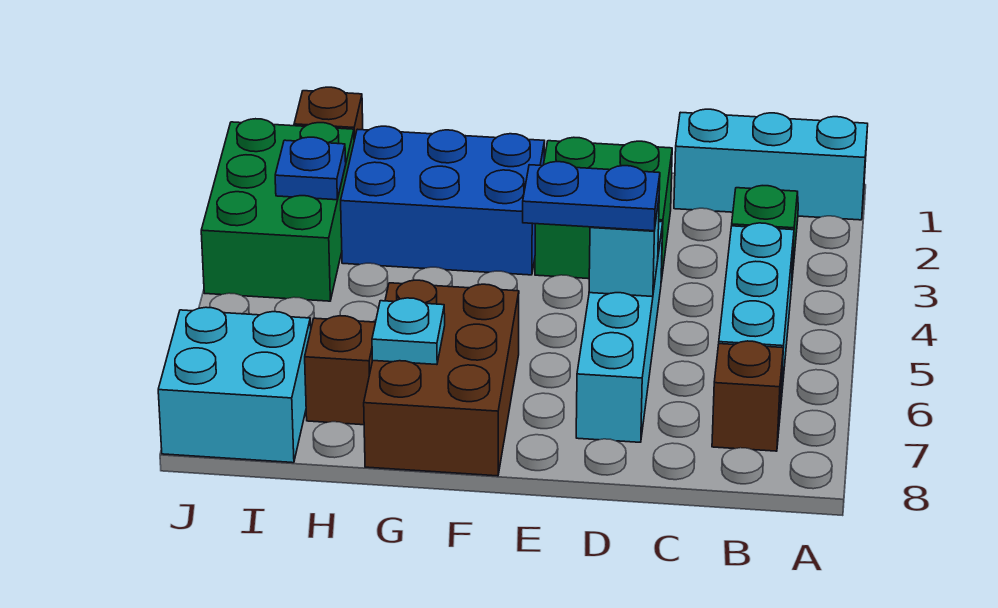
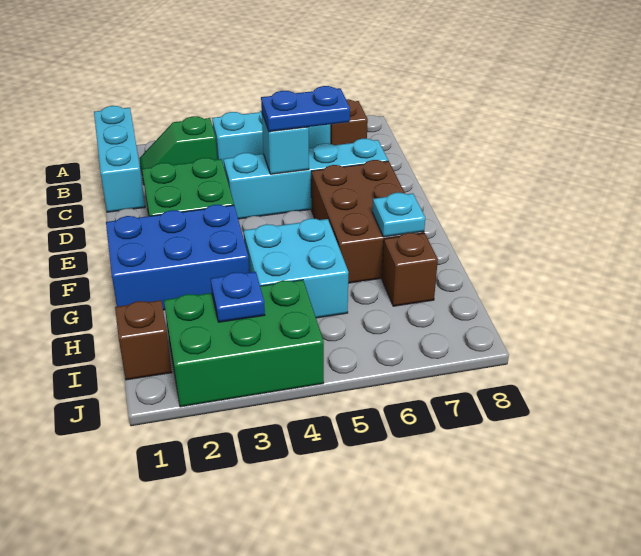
blue 1x2 plate [523,162,660,231] -> blue 1x2 plate turned to [261,86,350,132]
blue 2x3 brick [341,126,545,275] -> blue 2x3 brick turned to [106,205,249,310]
brown 2x3 brick [364,280,519,476] -> brown 2x3 brick turned to [311,160,424,283]
cyan 2x2 brick [158,307,311,463] -> cyan 2x2 brick moved to [244,219,349,318]

